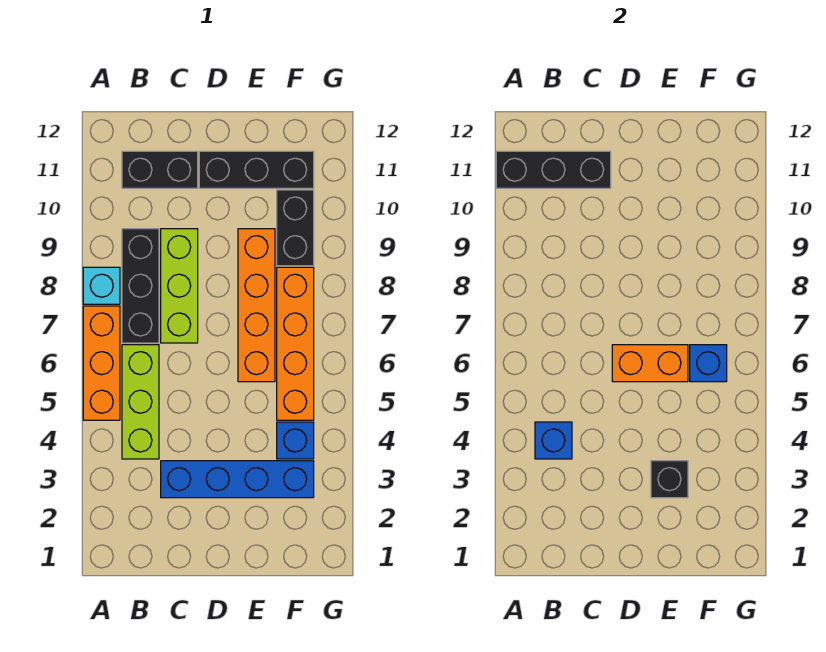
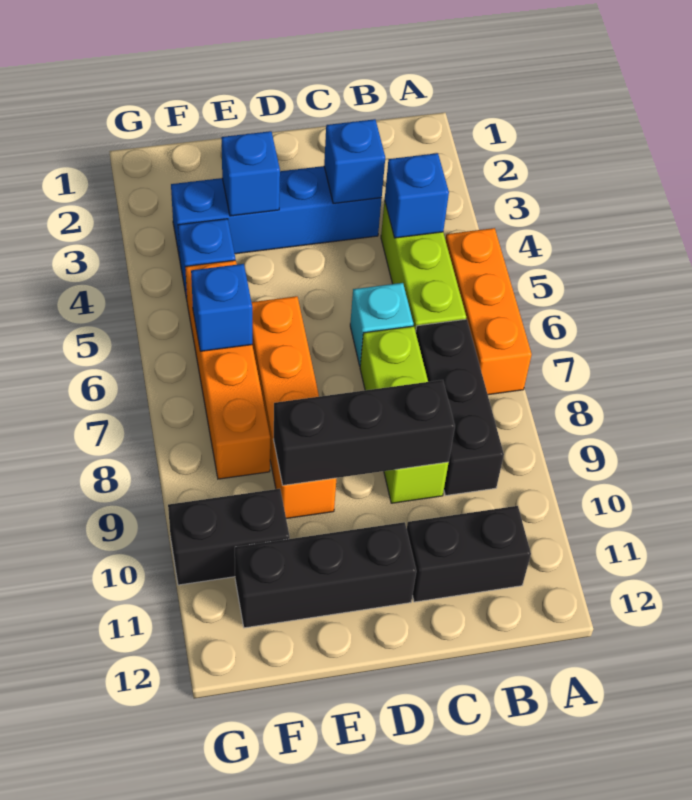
cyan 1x1 brick [83,267,120,304] -> cyan 1x1 brick moved to [350,283,413,366]
black 1x3 brick [496,151,611,188] -> black 1x3 brick moved to [273,380,455,485]
none -> blue 1x1 brick [324,119,385,203]
orange 1x2 brick [612,345,688,382] -> none
black 1x1 brick [651,461,688,498] -> blue 1x1 brick [221,131,280,216]
black 1x2 brick [277,190,314,266] -> black 1x2 brick turned to [168,489,290,585]

